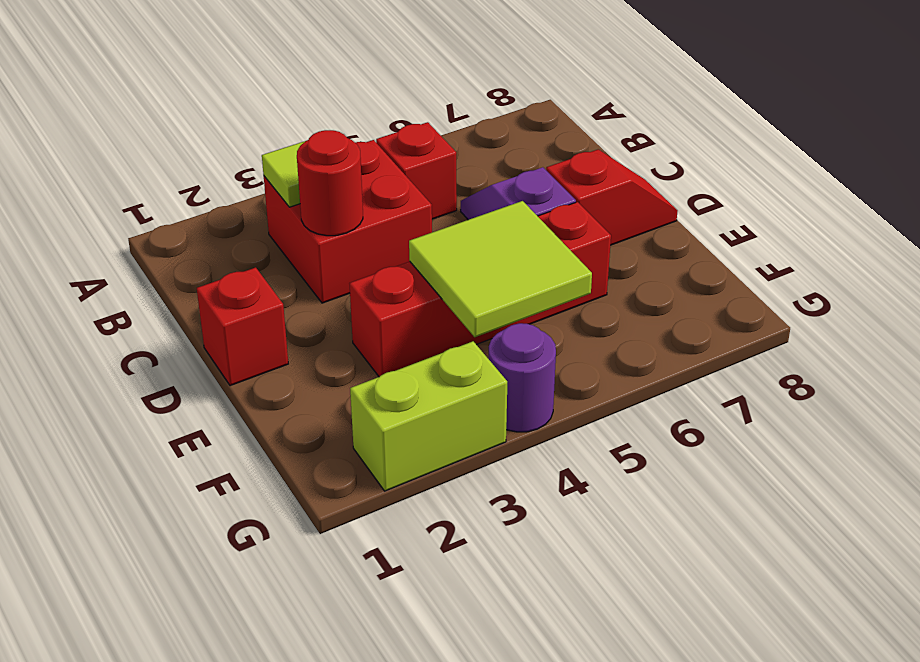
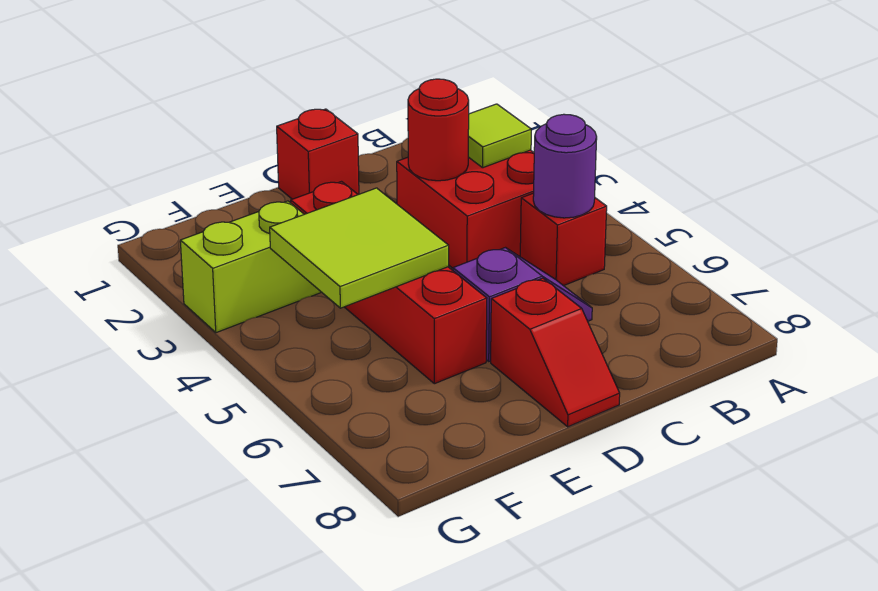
lime 1x2 brick [350,341,507,491] -> lime 1x2 brick turned to [180,201,321,333]
purple 1x1 round brick [489,323,556,432] -> purple 1x1 round brick moved to [533,114,597,218]

